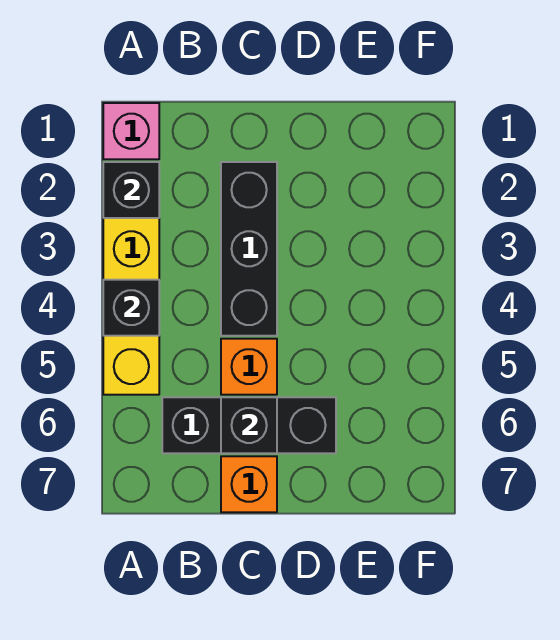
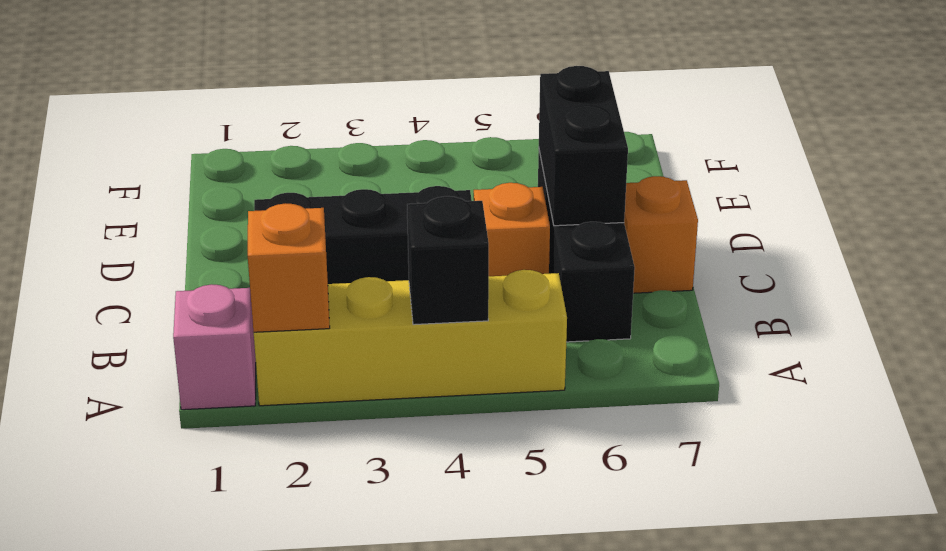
black 1x1 brick [103,162,159,218] -> orange 1x1 brick [248,203,330,332]
black 1x1 brick [221,397,277,453] -> black 1x2 brick [539,66,628,226]

